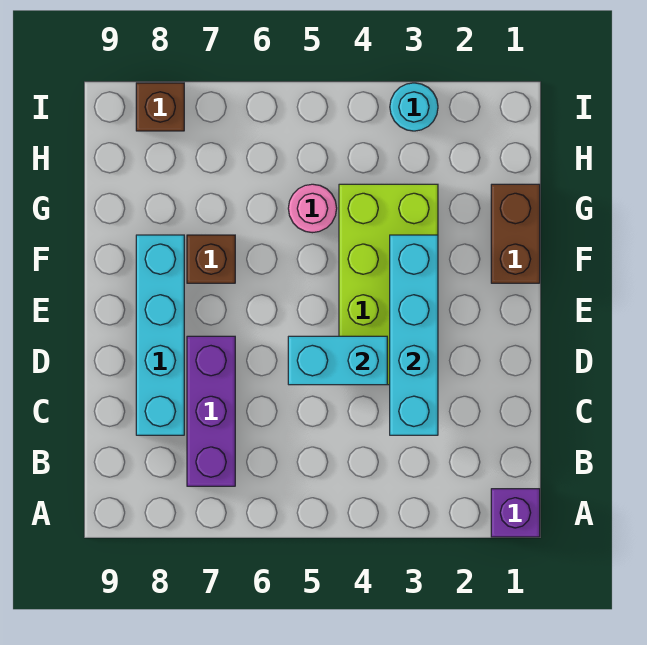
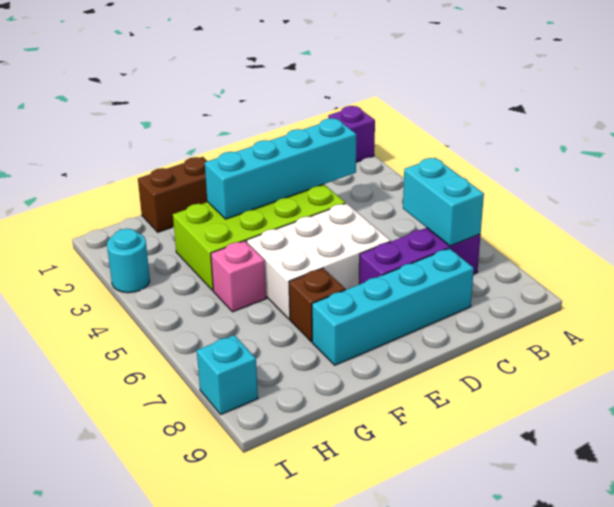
cyan 1x2 brick [288,336,387,385] -> cyan 1x2 brick moved to [403,158,484,246]
none -> white 2x3 brick [247,203,391,319]
pink 1x1 round brick [288,184,337,233] -> pink 1x1 brick [211,241,266,312]
brown 1x1 brick [136,83,184,131] -> cyan 1x1 brick [197,335,258,414]

